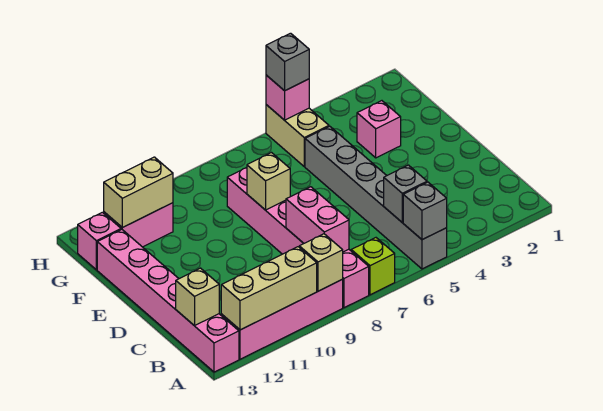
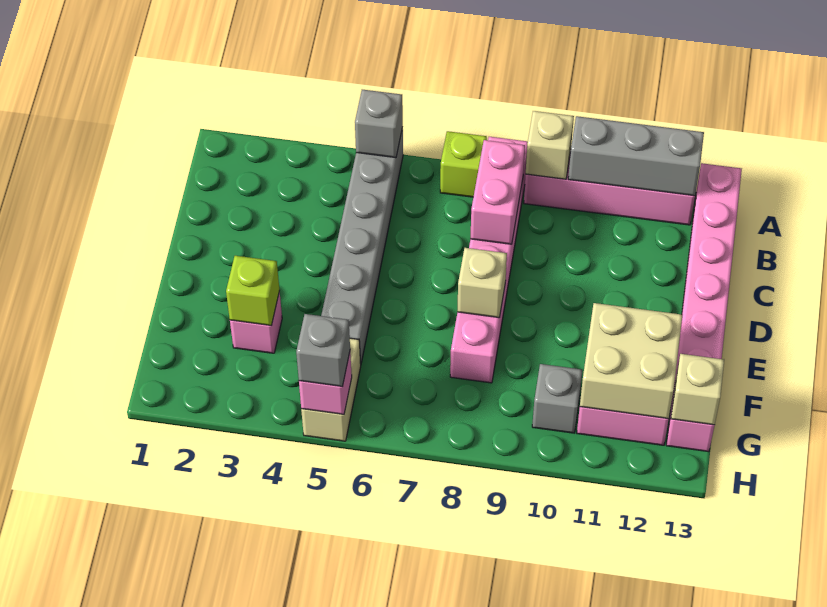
tan 1x3 brick [221,247,317,330] -> grey 1x3 brick [568,116,704,196]
grey 1x1 brick [384,165,427,222] -> grey 1x1 brick moved to [532,364,583,433]
tan 1x1 brick [176,268,219,326] -> tan 1x1 brick moved to [671,354,724,425]
none -> lime 1x1 brick [226,256,280,326]
tan 1x2 brick [104,157,173,228] -> tan 2x2 brick [580,303,682,419]

